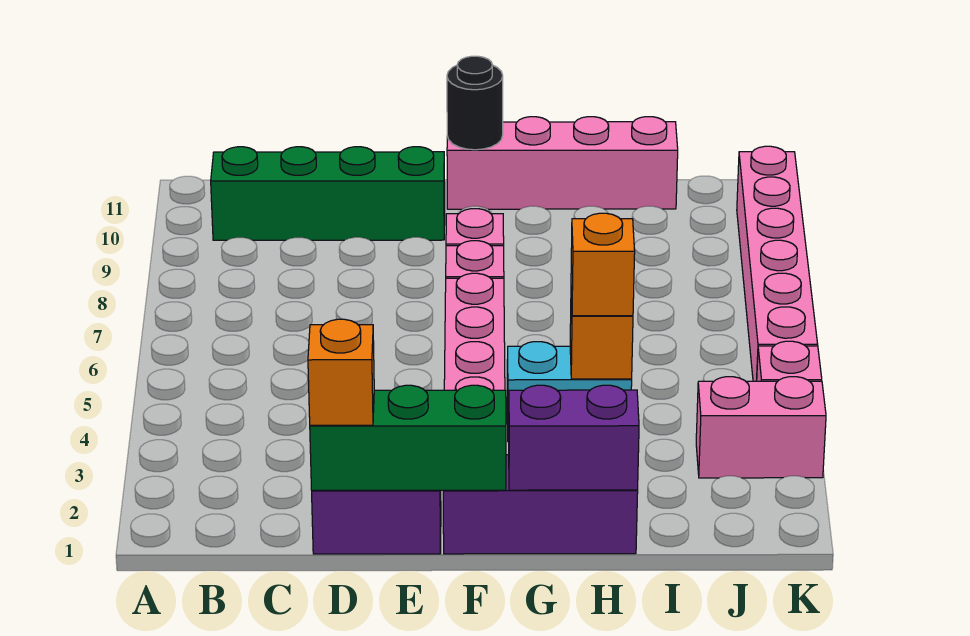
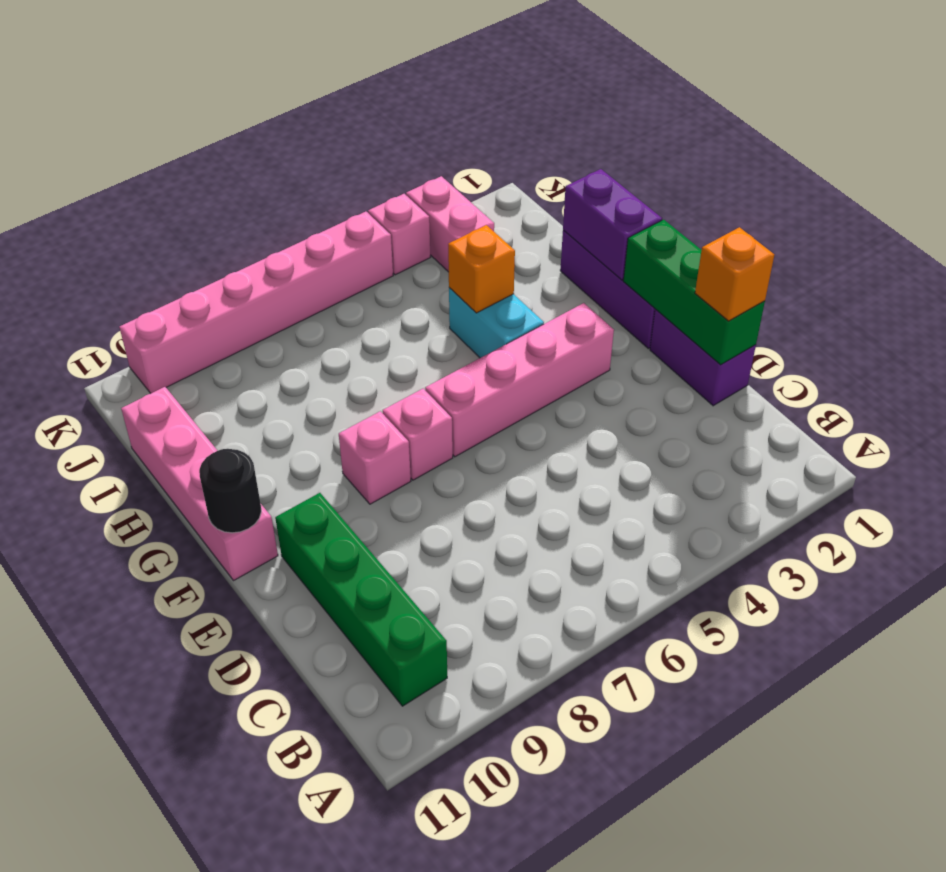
orange 1x1 brick [571,213,635,316] -> none

